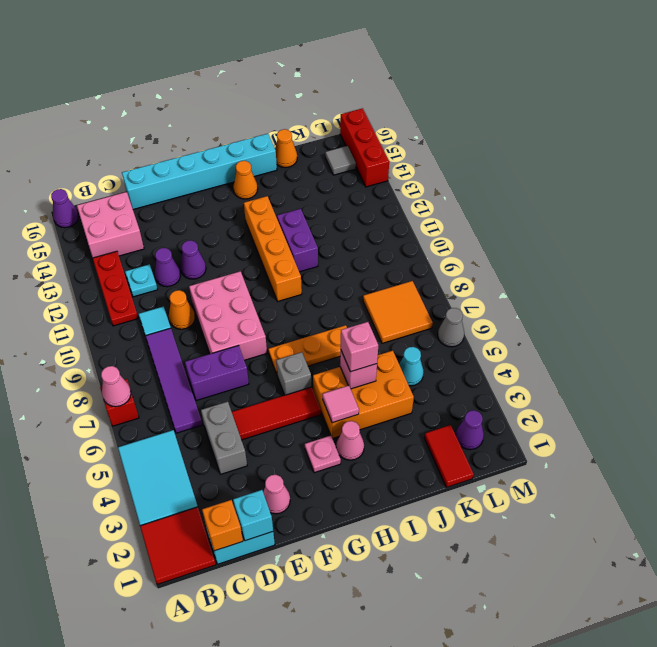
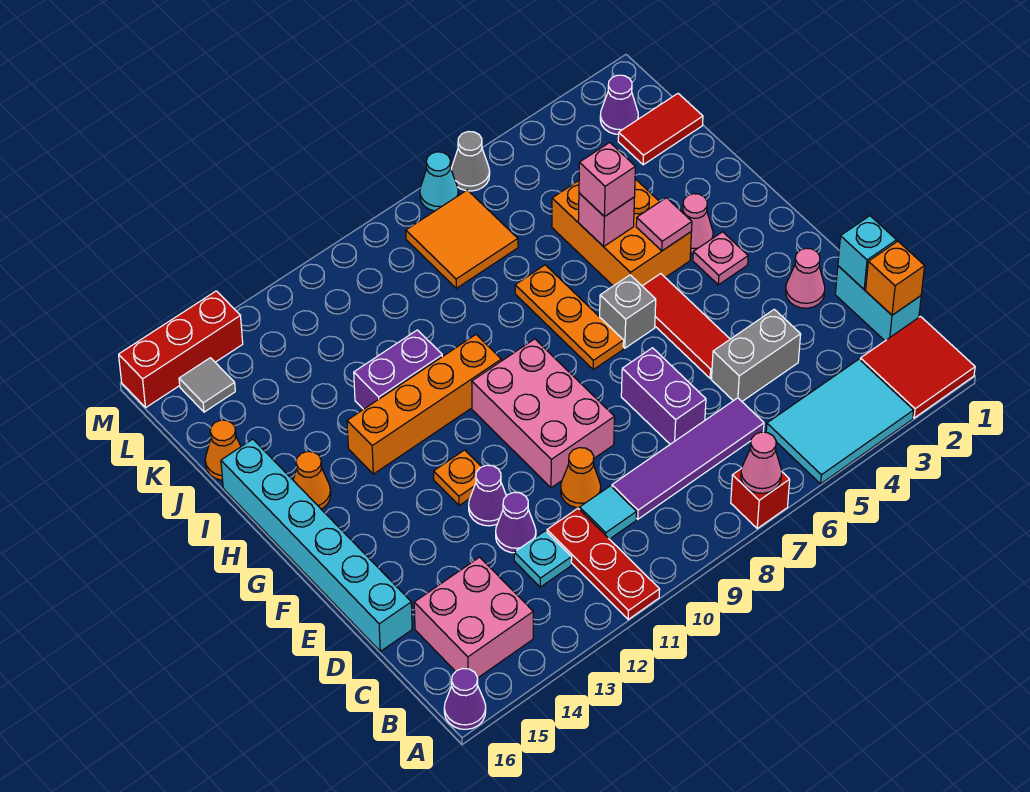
red 1x3 plate [93,251,138,326] -> red 1x3 plate turned to [547,508,660,619]
pink 2x3 brick [189,271,267,360] -> pink 2x3 brick turned to [472,339,615,488]
none -> orange 1x1 plate [434,450,481,505]
cyan 1x1 cone [399,347,424,386] -> cyan 1x1 cone moved to [420,152,458,211]

